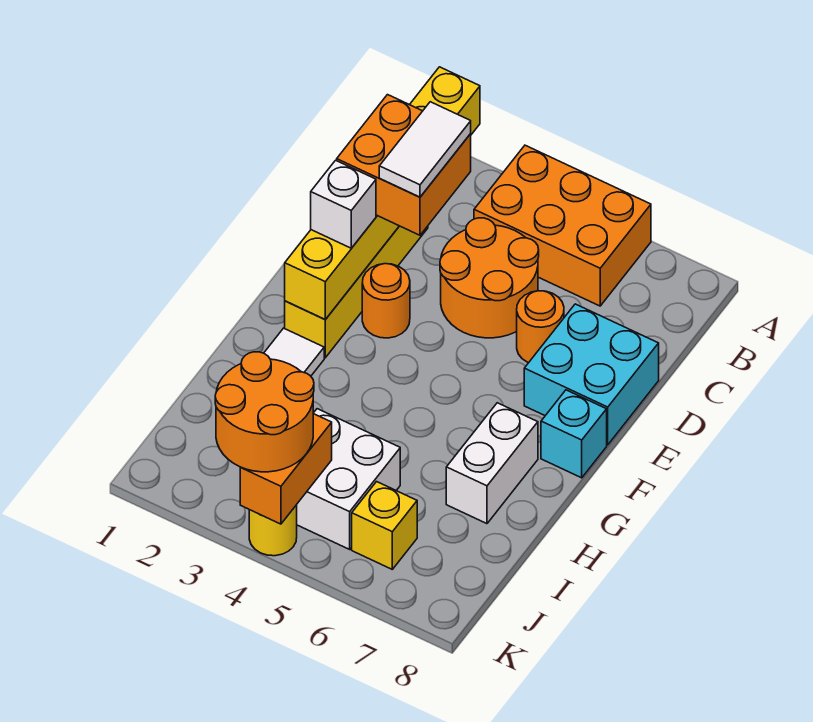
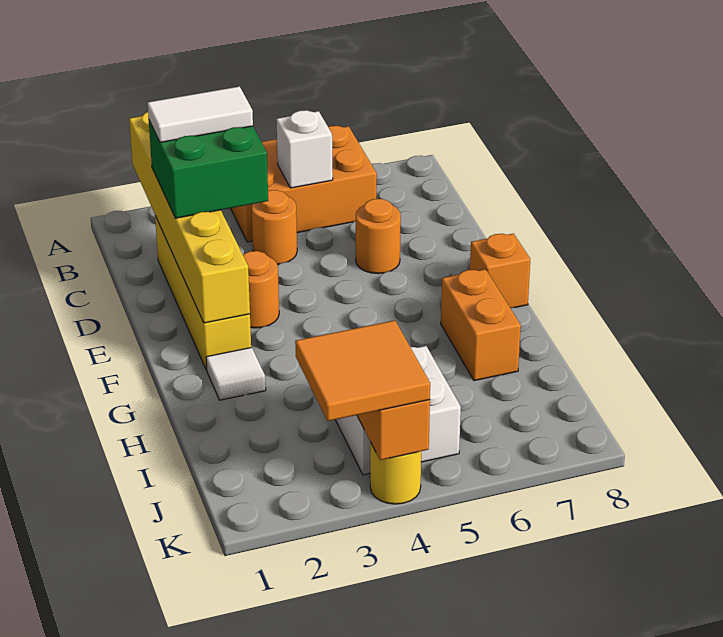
orange 2x2 brick [337,95,471,235] -> green 2x2 brick [149,121,268,218]
white 1x2 tile [379,102,471,197] -> white 1x2 tile turned to [148,86,253,142]
orange 2x2 round brick [440,218,539,338] -> orange 1x1 round brick [251,190,297,264]
cyan 2x2 brick [524,304,659,445] -> none
white 1x1 brick [311,160,376,248] -> white 1x1 brick moved to [276,110,333,188]
cyan 1x1 brick [541,390,607,478] -> orange 1x1 brick [470,234,530,308]
white 1x2 brick [446,403,538,524] -> orange 1x2 brick [441,269,521,381]
orange 2x2 round brick [215,352,314,472] -> orange 2x2 tile [295,321,430,421]
yellow 1x1 brick [352,482,417,569] -> none

